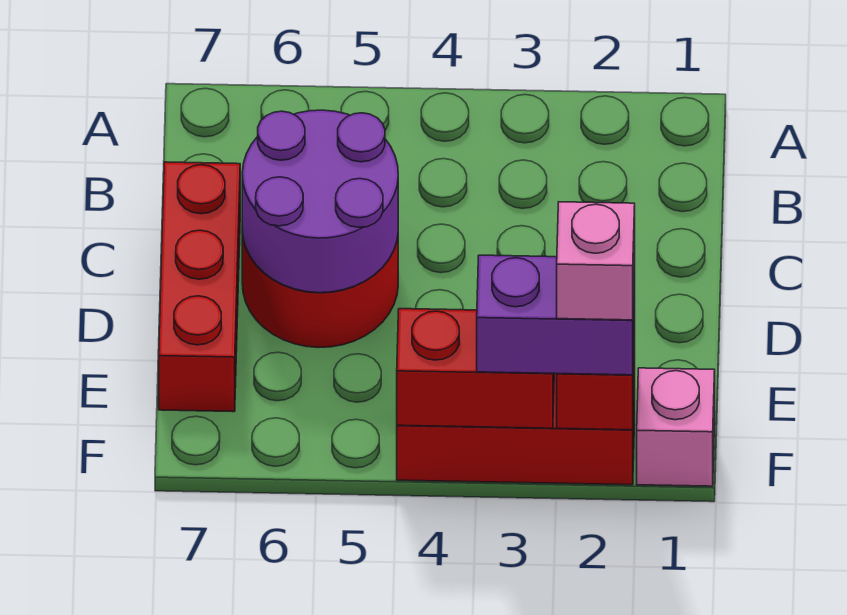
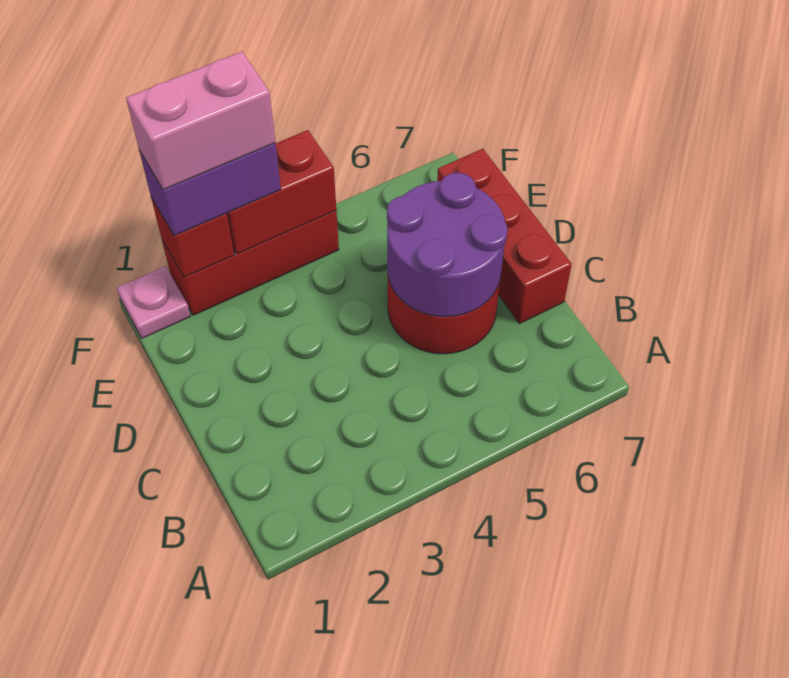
pink 1x1 brick [637,368,715,486] -> pink 1x1 plate [117,266,191,338]
pink 1x1 brick [557,202,635,320] -> pink 1x2 brick [126,52,275,190]

